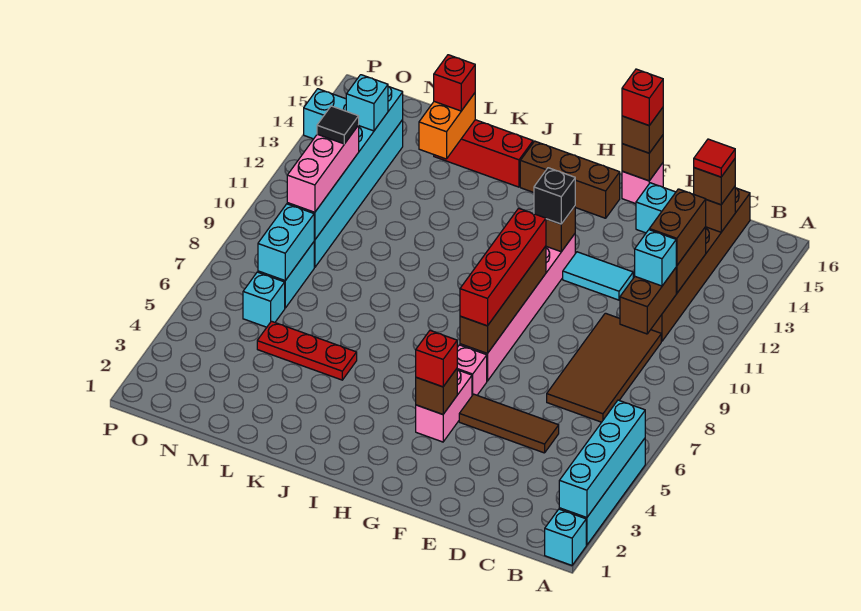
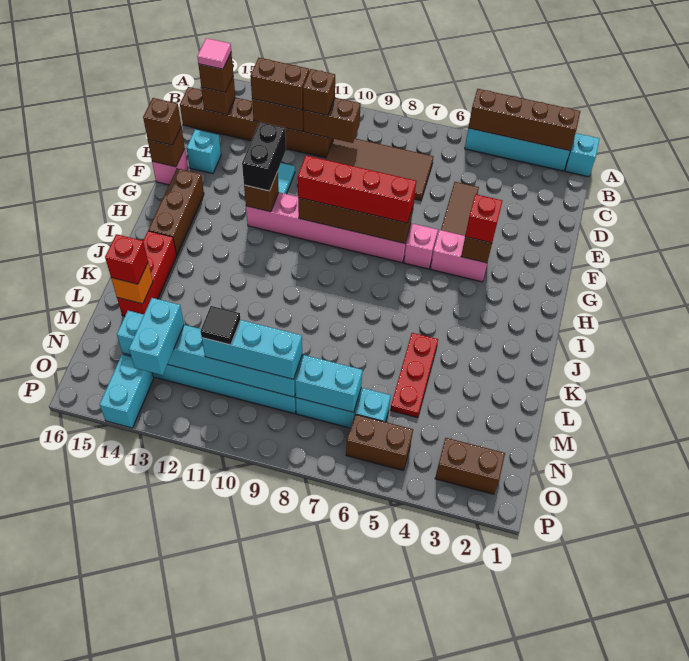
cyan 1x4 brick [559,400,645,518] -> brown 1x4 brick [468,89,580,151]
cyan 1x1 brick [635,230,676,286] -> brown 1x1 brick [303,69,335,116]
red 1x1 tile [694,139,735,177] -> pink 1x1 tile [197,38,231,69]
red 1x1 brick [622,69,663,125] -> none
black 1x1 brick [534,168,575,224] -> black 1x2 brick [242,122,286,191]
orange 1x2 brick [419,93,475,159] -> orange 1x1 brick [111,263,153,304]
pink 1x3 brick [287,125,359,212] -> cyan 1x3 brick [202,320,302,379]
cyan 1x1 brick [346,75,388,131] -> cyan 1x2 brick [129,298,184,375]
none -> brown 1x2 brick [435,438,505,494]
none -> brown 1x2 brick [346,414,413,470]

